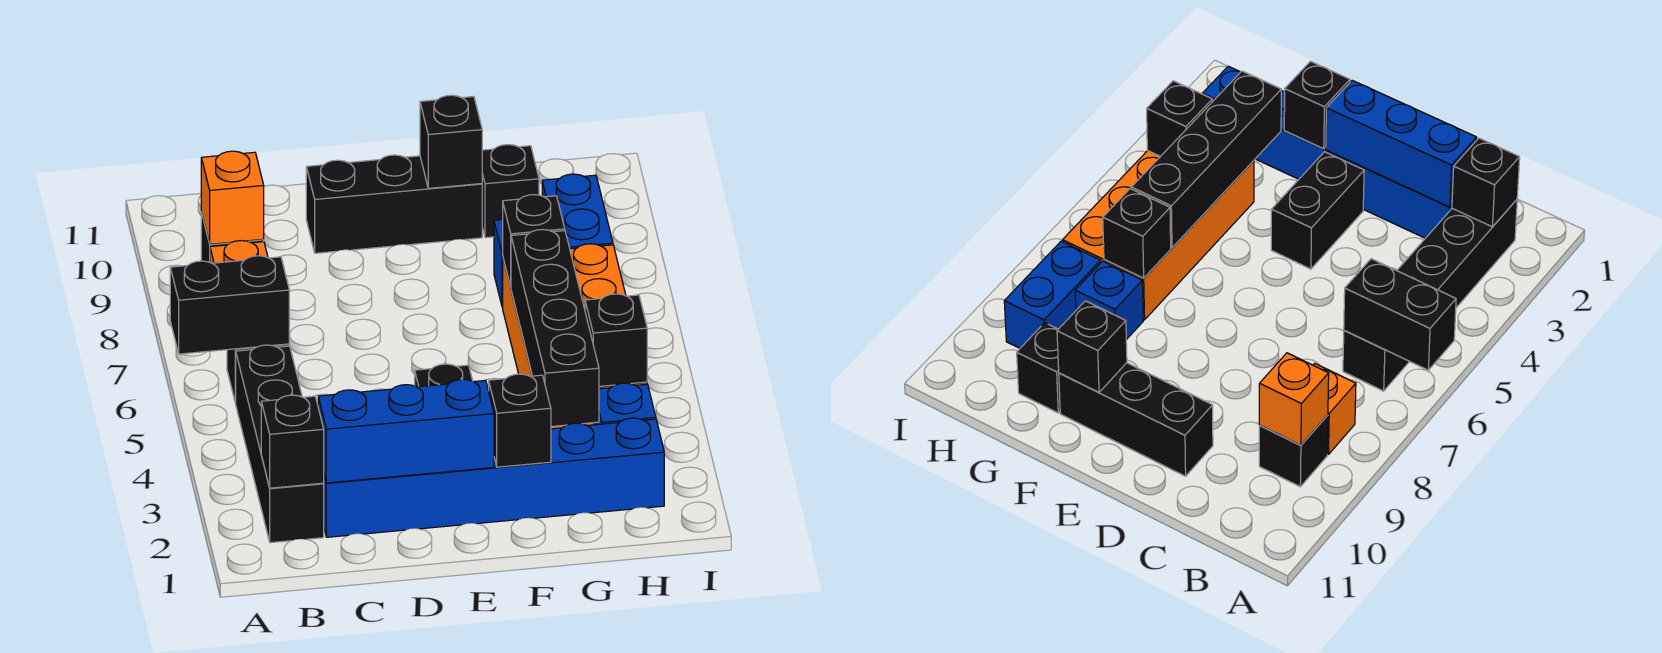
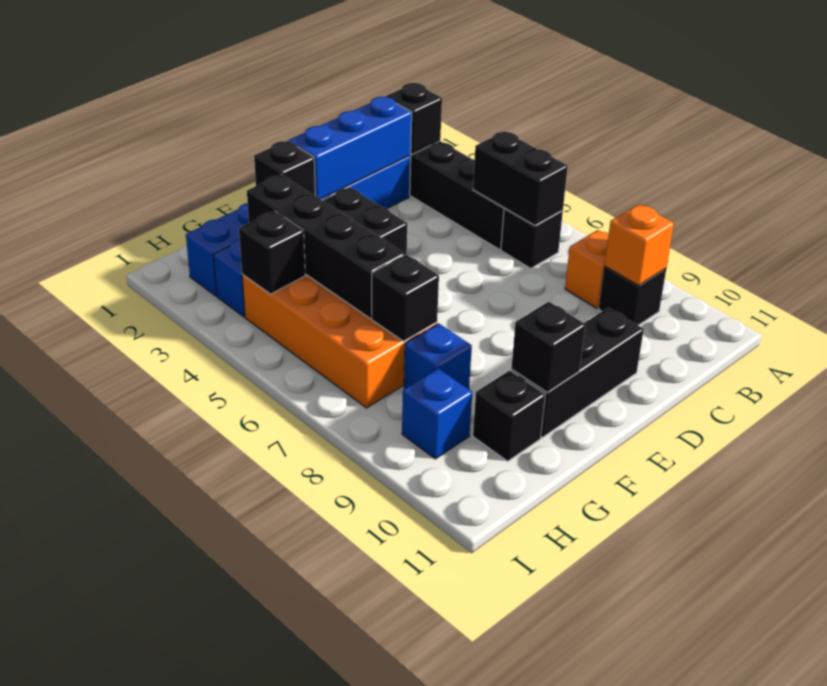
black 1x2 brick [170,256,289,354] -> black 1x2 brick turned to [473,131,568,226]
blue 1x2 brick [542,174,613,249] -> blue 1x1 brick [402,368,472,459]

